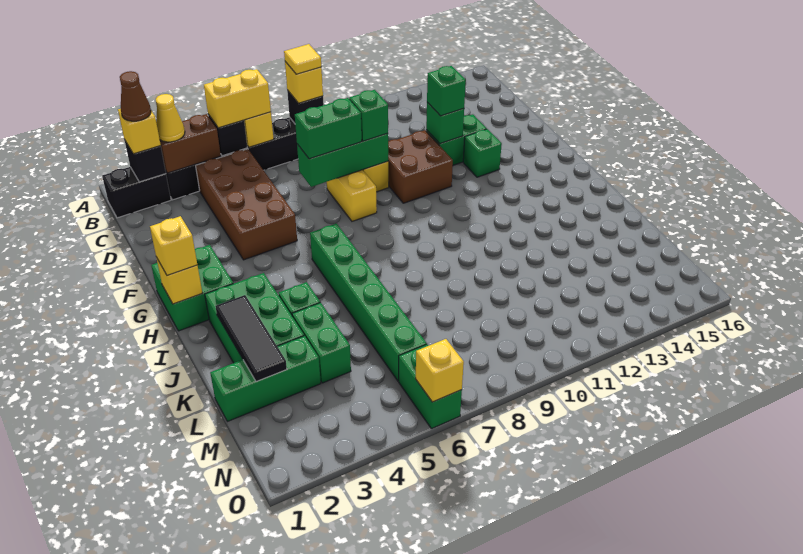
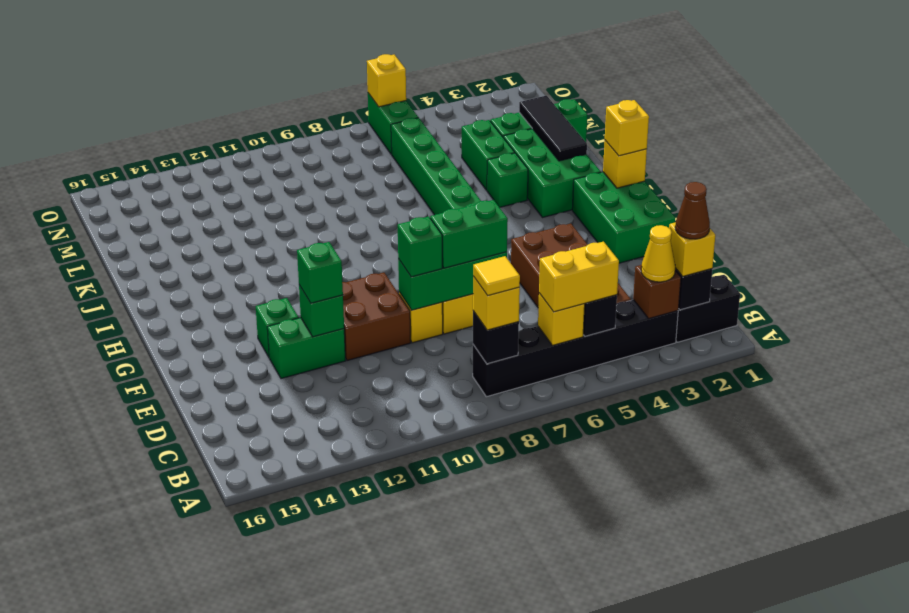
brown 1x2 brick [160,114,221,173] -> brown 1x1 brick [633,265,681,319]
green 2x2 brick [151,245,233,331] -> green 2x3 brick [572,172,675,263]

